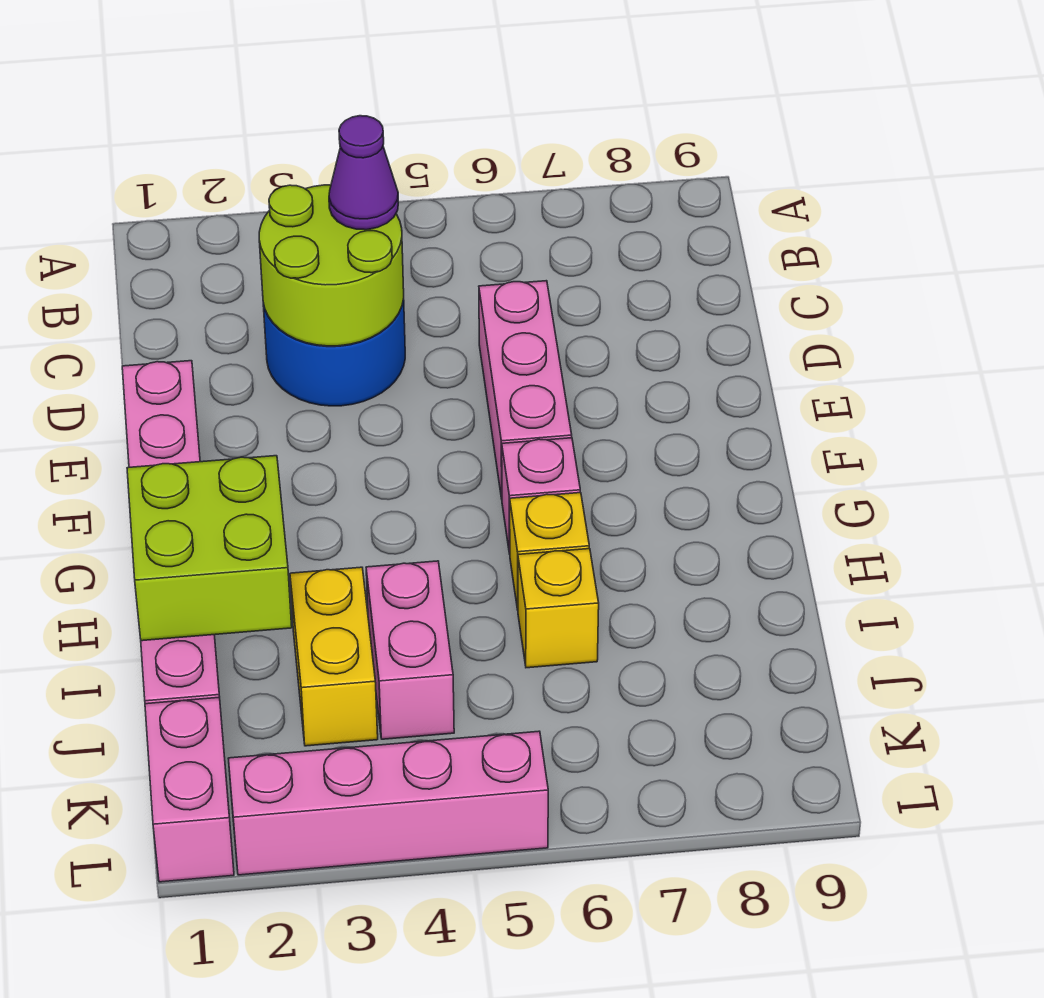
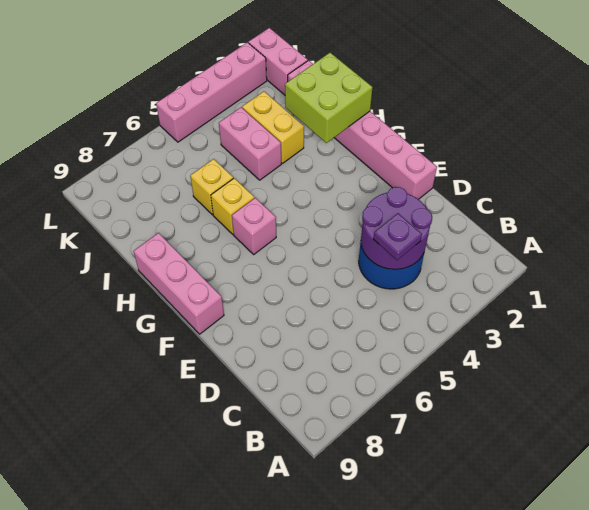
lime 2x2 round brick [259,185,404,346] -> purple 2x2 round brick [361,187,432,269]
purple 1x1 cone [329,116,398,230] -> purple 1x1 plate [374,213,422,260]
pink 1x3 brick [479,281,572,499] -> pink 1x3 brick moved to [134,233,224,334]

